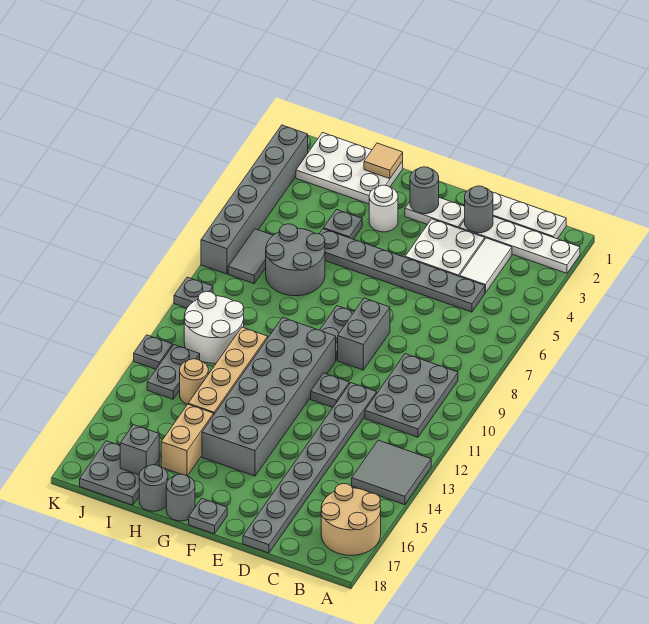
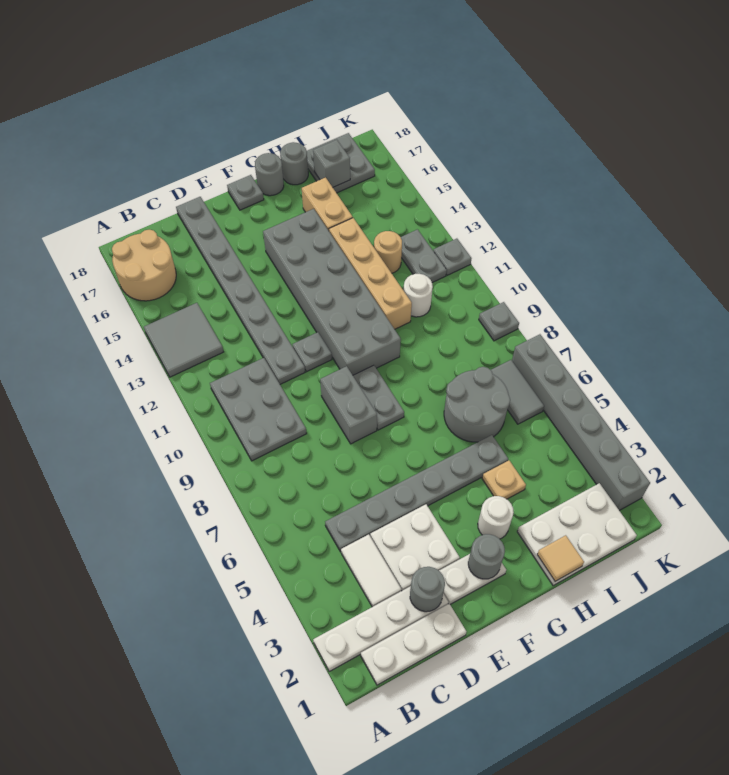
grey 1x1 plate [323,210,362,239] -> tan 1x1 plate [482,461,526,499]
white 2x2 round brick [184,291,244,363] -> white 1x1 round brick [404,274,433,317]

